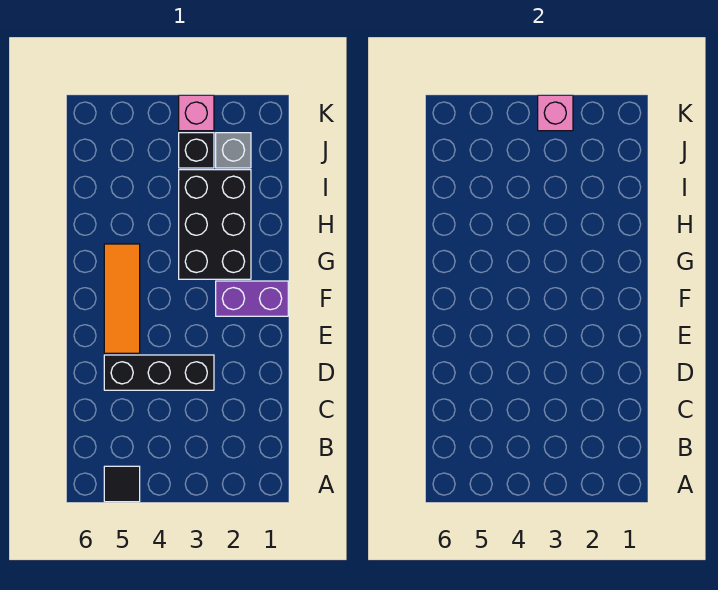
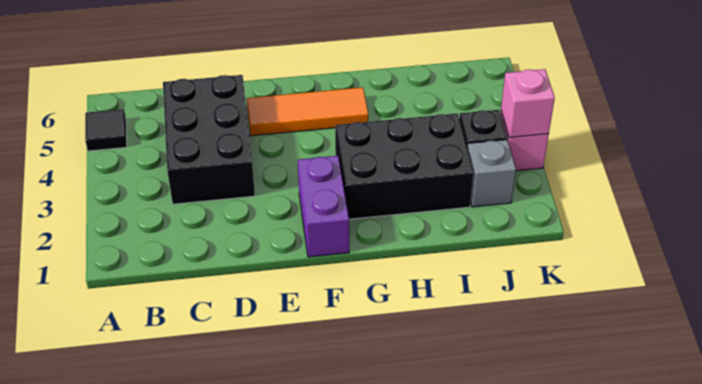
black 1x3 brick [104,355,214,390] -> black 2x3 brick [163,75,255,204]

